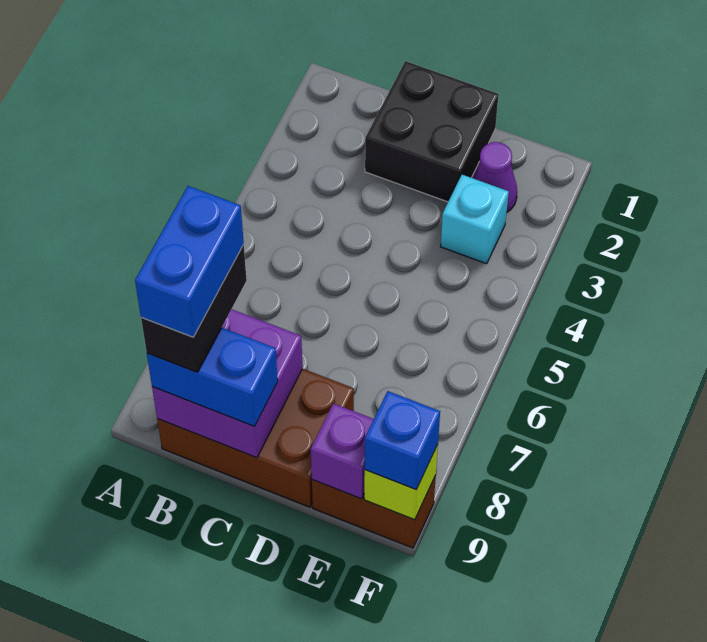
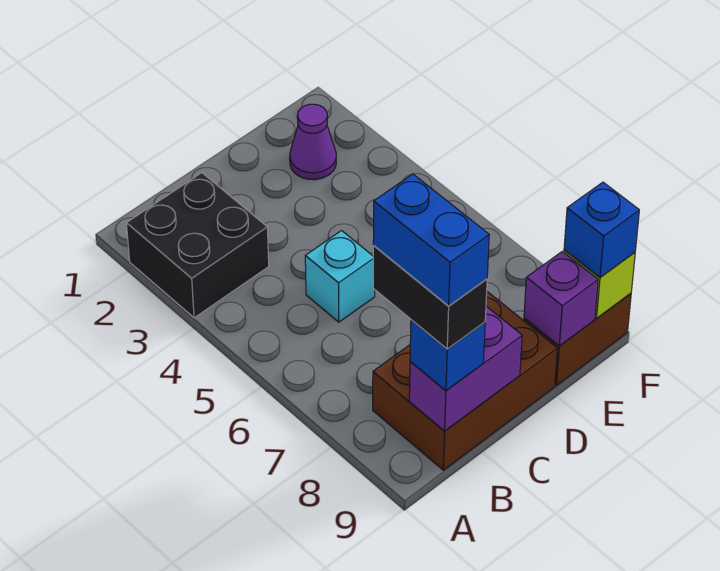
purple 2x2 brick [152,309,303,458] -> purple 1x2 brick [409,306,522,431]
blue 1x2 brick [147,328,278,426] -> blue 1x1 brick [410,320,485,391]
black 2x2 brick [365,61,499,202] -> black 2x2 brick moved to [126,173,269,318]
cyan 1x1 brick [440,175,509,264] -> cyan 1x1 brick moved to [305,231,375,322]

